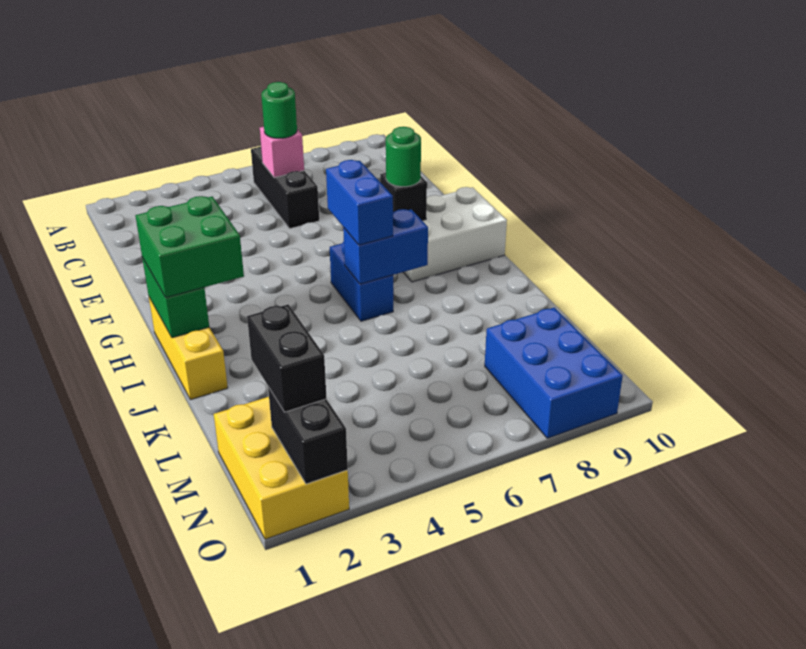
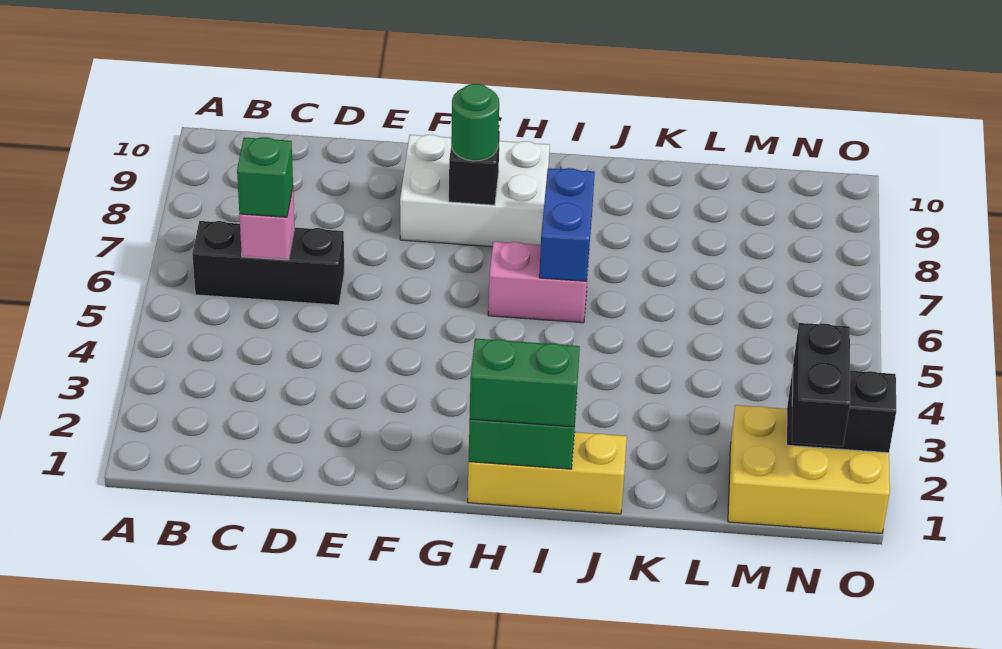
green 1x1 round brick [261,82,297,138] -> green 1x1 brick [237,137,293,217]
white 2x3 brick [403,187,507,282] -> white 2x3 brick turned to [400,135,550,247]
green 2x2 brick [135,196,244,298] -> green 1x2 brick [470,338,580,427]
blue 1x2 brick [330,241,393,321] -> pink 1x2 brick [488,242,589,323]
blue 1x2 brick [326,160,393,245] -> none
black 1x2 brick [247,304,327,412] -> black 1x2 brick turned to [792,323,850,446]
blue 2x3 brick [485,307,623,438] -> none

